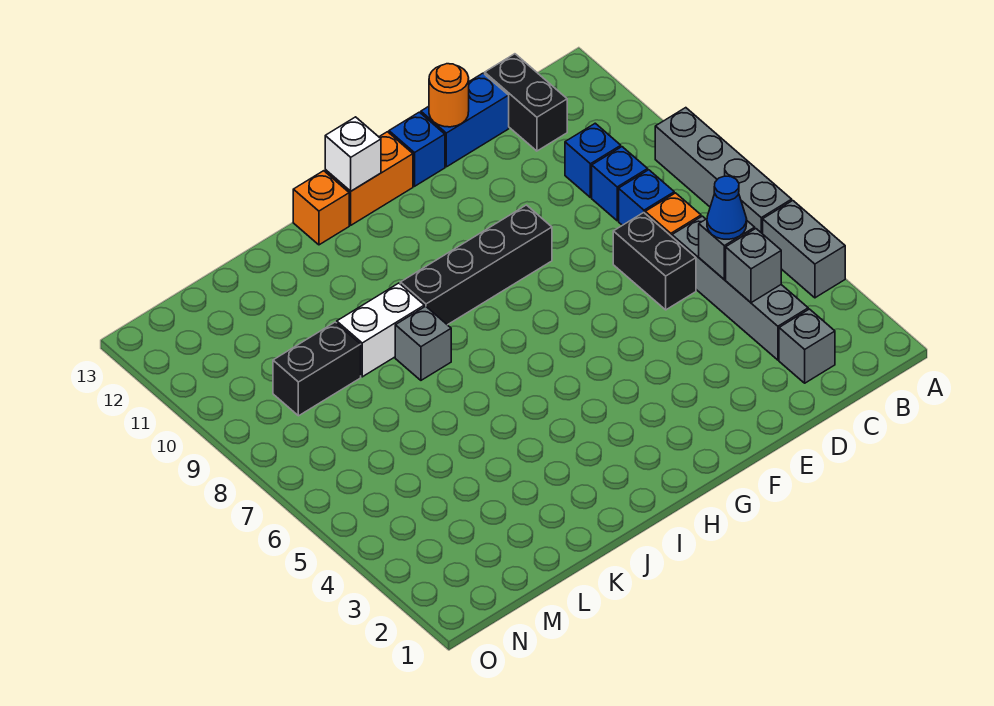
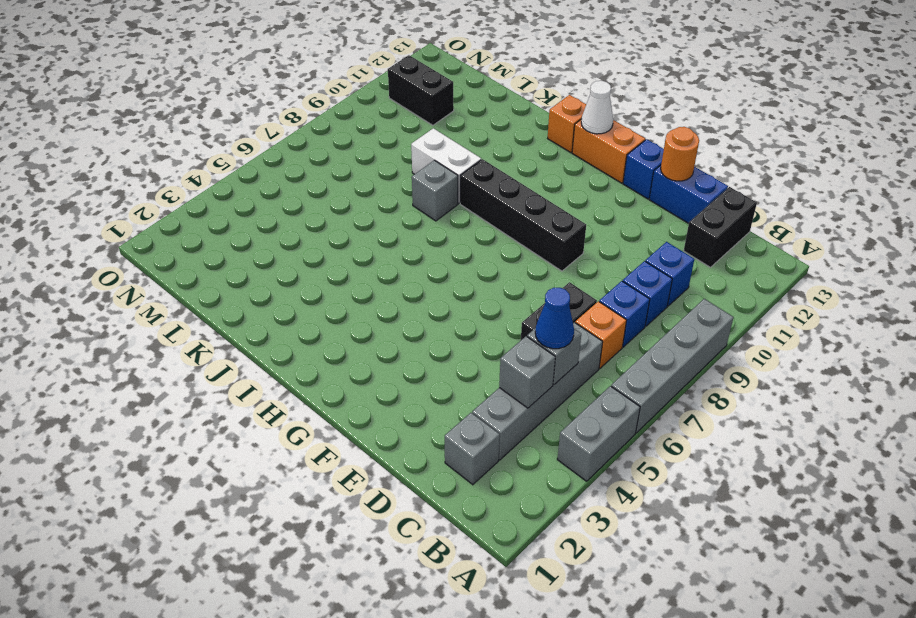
white 1x1 brick [325,117,381,191] -> white 1x1 cone [581,81,613,134]
black 1x2 brick [273,322,361,416] -> black 1x2 brick moved to [388,55,454,125]

